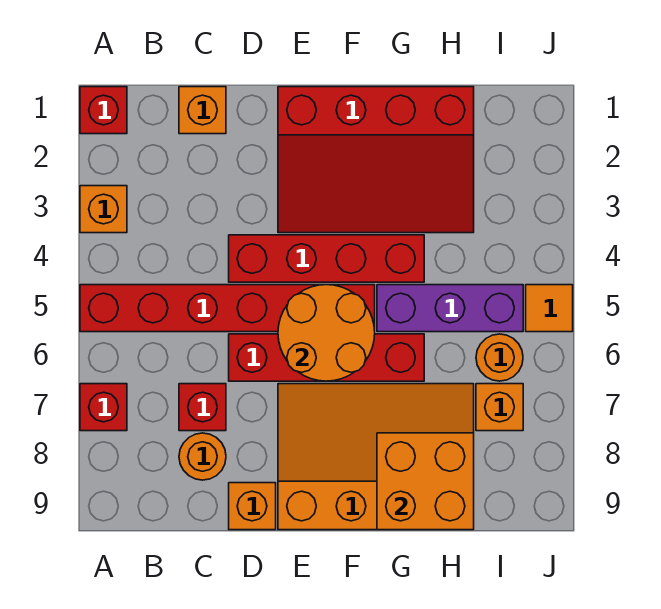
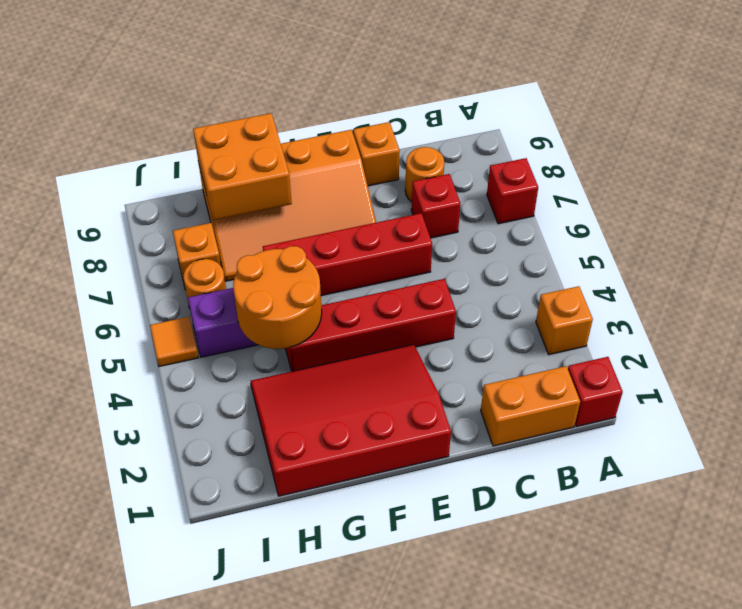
red 1x6 brick [80,285,375,332] -> none
orange 1x1 brick [179,87,226,134] -> orange 1x2 brick [481,366,580,446]
orange 2x2 round brick [278,285,375,381] -> orange 2x2 round brick moved to [233,246,322,349]

